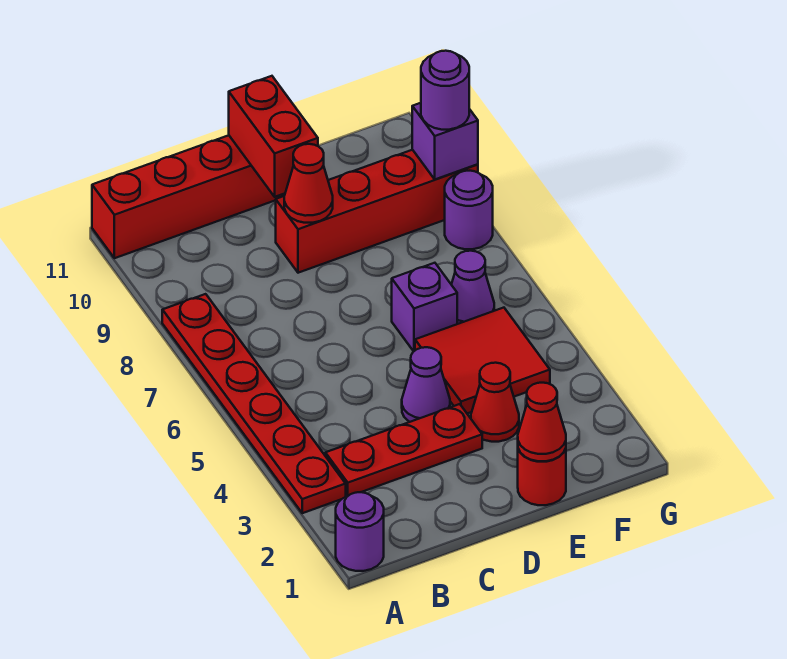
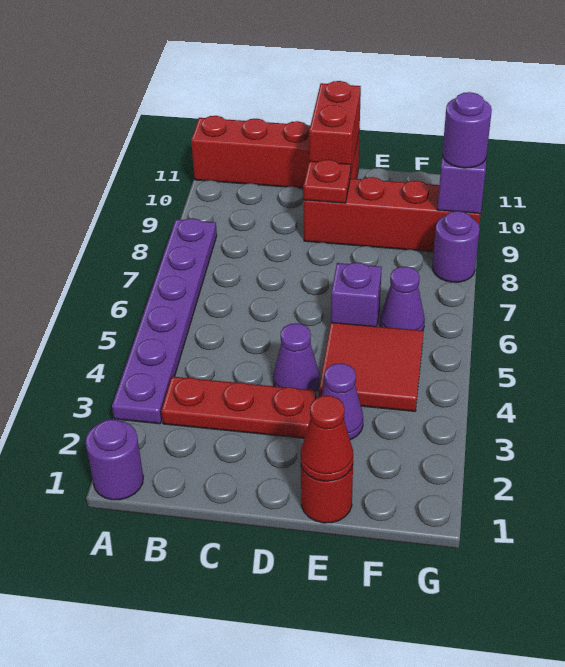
red 1x6 plate [162,294,346,513] -> purple 1x6 plate [112,218,217,424]
red 1x1 cone [284,144,333,223] -> red 1x1 plate [303,160,351,203]
red 1x1 cone [471,363,519,442] -> purple 1x1 cone [321,363,363,440]

